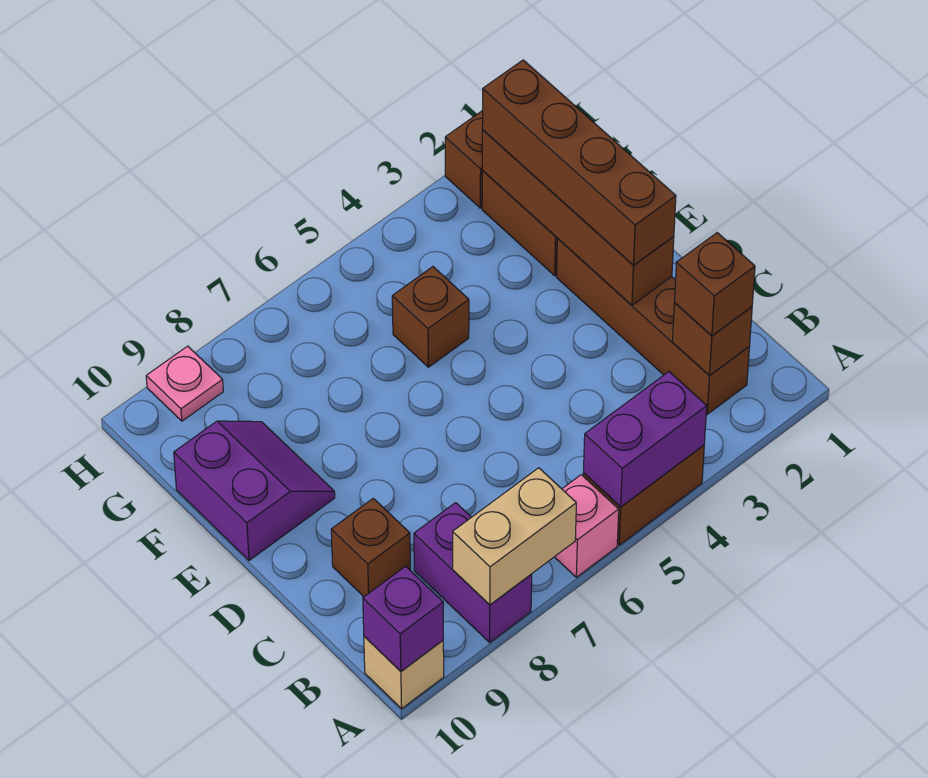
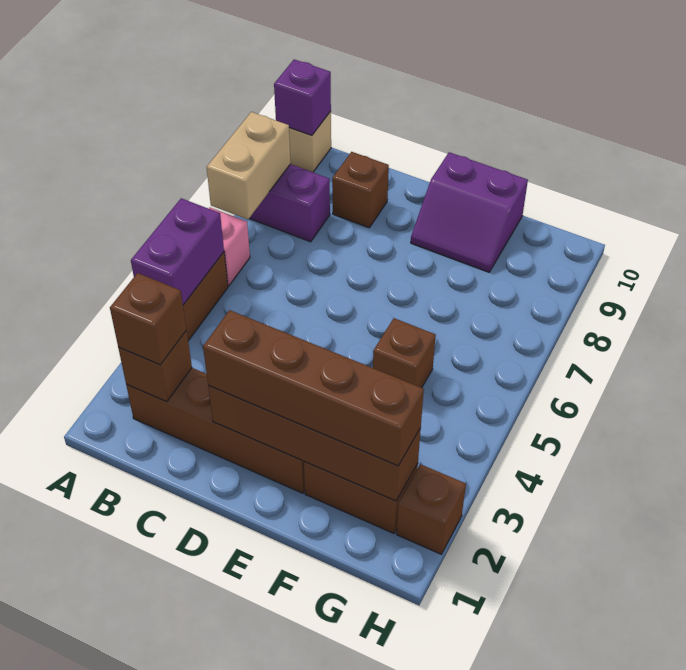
pink 1x1 plate [146,346,223,421] -> none

